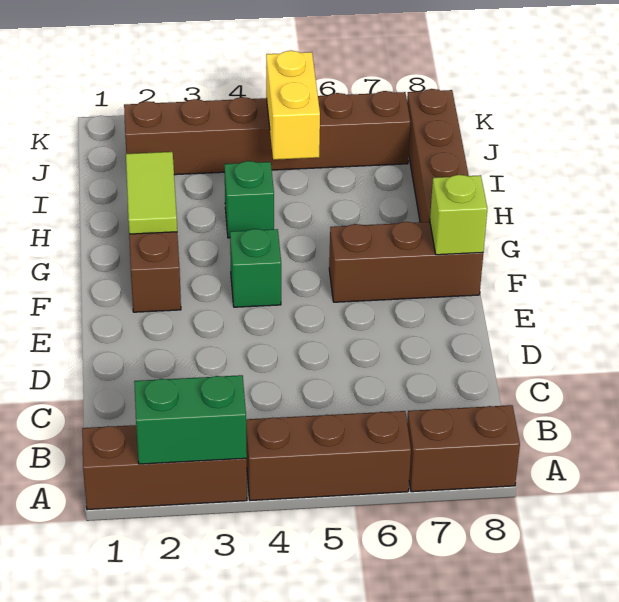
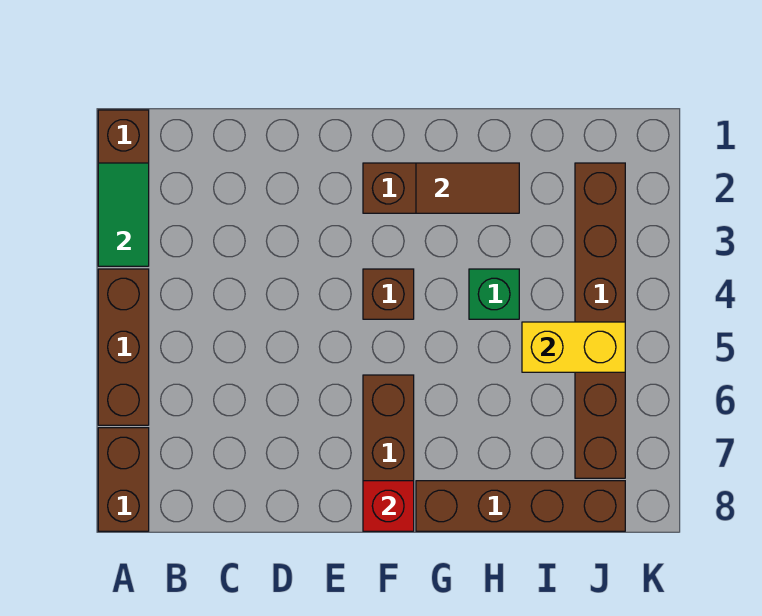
green 1x2 brick [134,375,247,464] -> green 1x2 tile [98,163,149,266]
green 1x1 brick [230,229,281,307] -> brown 1x1 brick [363,269,414,319]
lime 1x1 brick [430,175,487,255] -> red 1x1 brick [363,481,414,531]
lime 1x2 tile [126,152,177,234] -> brown 1x2 tile [416,163,519,213]

